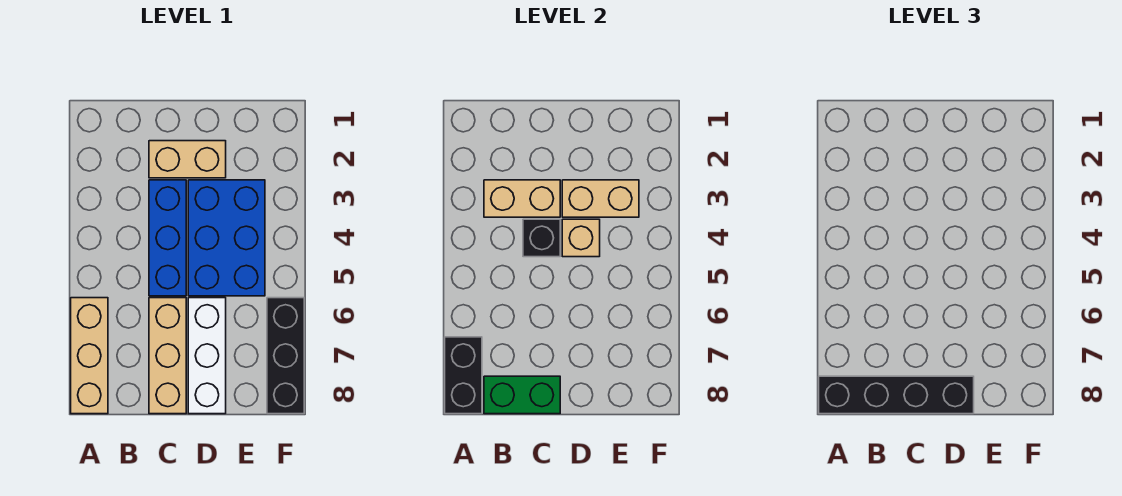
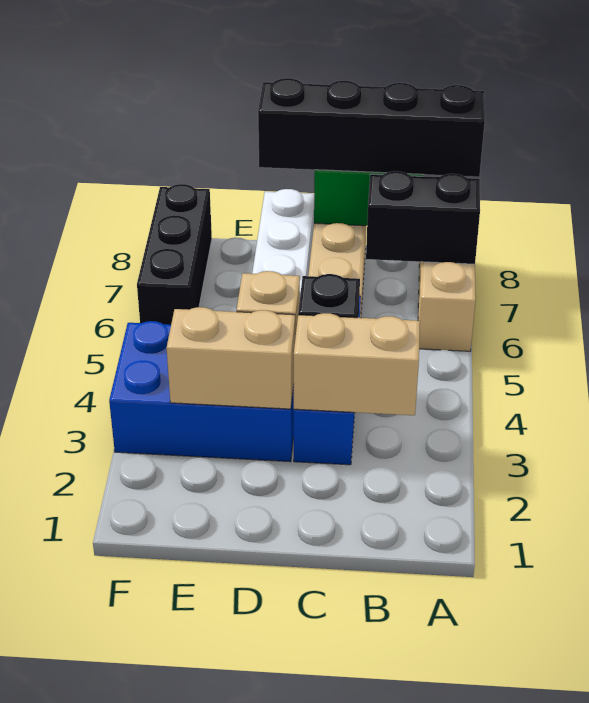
black 1x2 brick [445,337,482,414] -> black 1x2 brick turned to [366,171,480,264]
tan 1x2 brick [149,141,226,178] -> none
blue 2x3 brick [188,180,265,296] -> blue 2x3 brick turned to [109,321,294,462]

